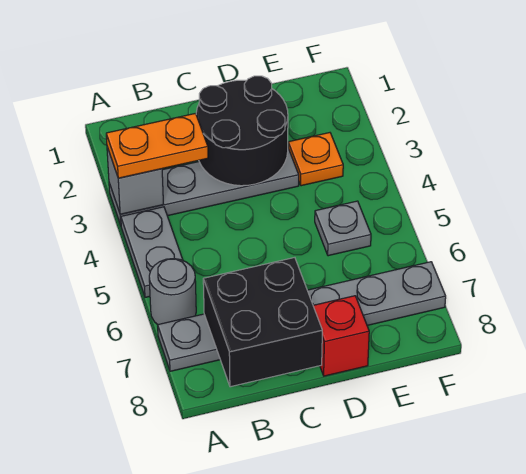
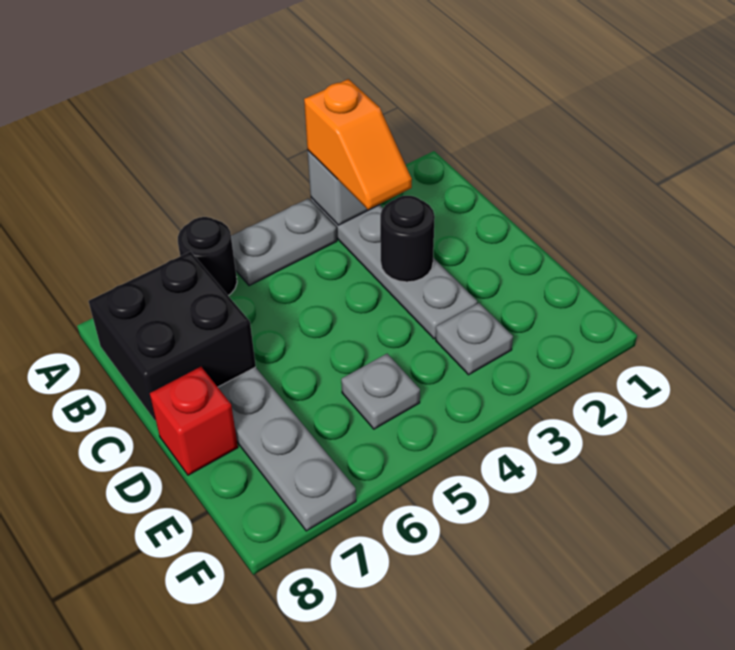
orange 1x2 plate [106,113,208,178] -> orange 1x2 slope [304,79,412,210]
grey 1x1 round brick [149,259,196,325] -> black 1x1 round brick [178,217,237,296]
black 2x2 round brick [196,76,288,186] -> black 1x1 round brick [380,196,435,282]
orange 1x1 plate [288,133,343,186] -> grey 1x1 plate [436,303,513,375]

